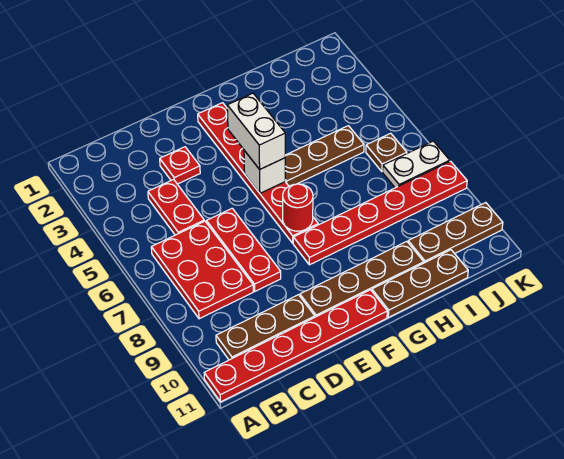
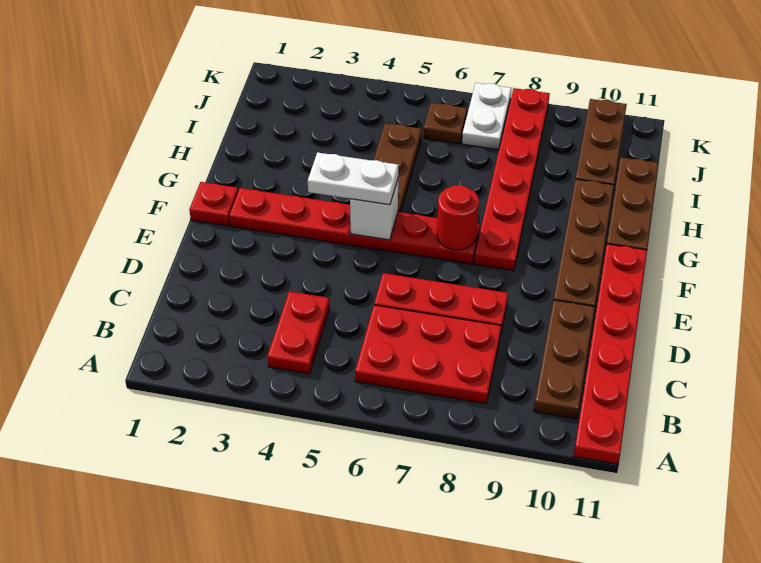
red 1x2 plate [148,179,204,235] -> red 1x2 plate turned to [267,291,330,374]
red 1x1 plate [160,147,200,184] -> red 1x1 plate moved to [189,182,238,226]
white 1x2 brick [227,93,285,169] -> white 1x2 plate [308,152,398,205]

